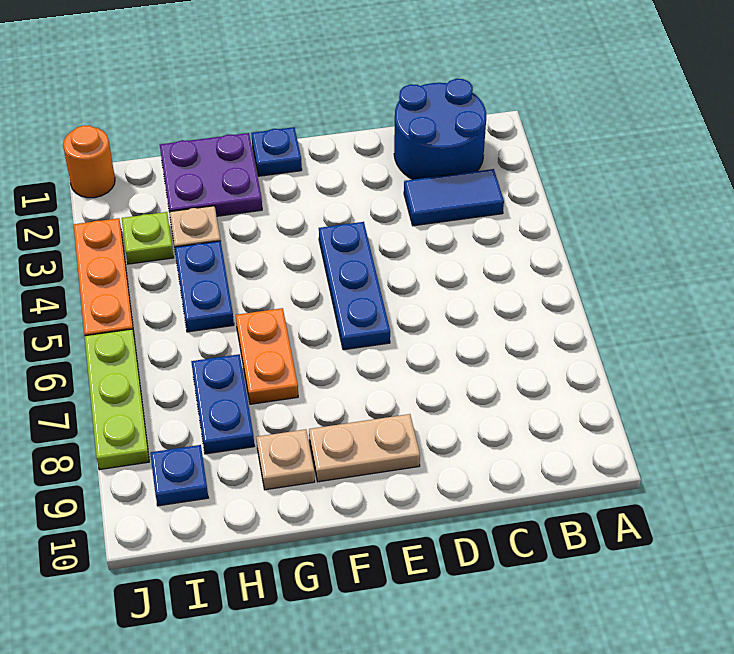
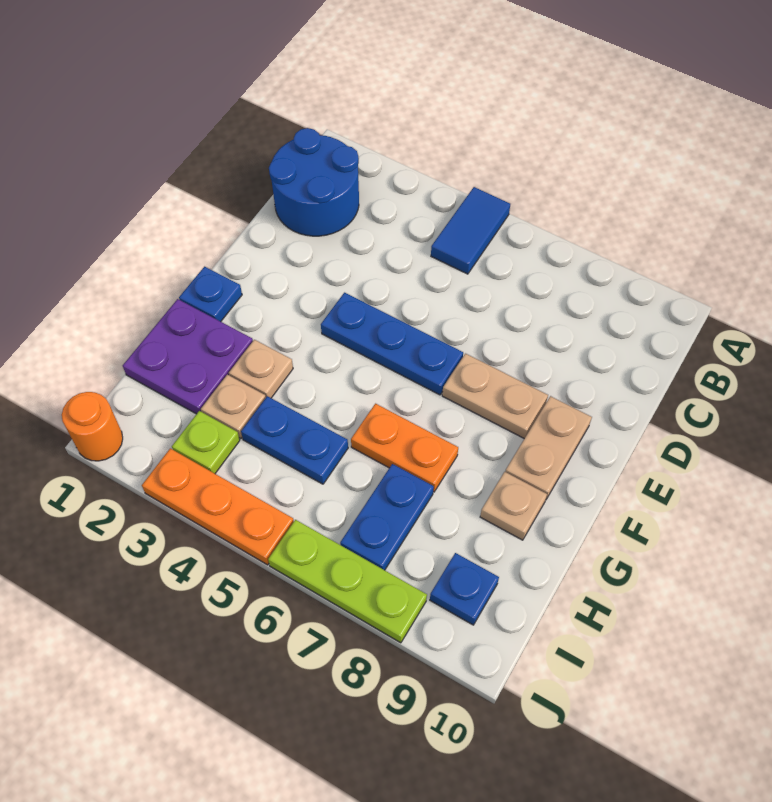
blue 1x2 tile [404,169,504,226] -> blue 1x2 tile moved to [431,187,510,274]
none -> tan 1x2 plate [442,354,548,439]
none -> tan 1x1 plate [229,340,293,398]
blue 1x2 plate [191,354,254,454] -> blue 1x2 plate turned to [340,464,434,570]

